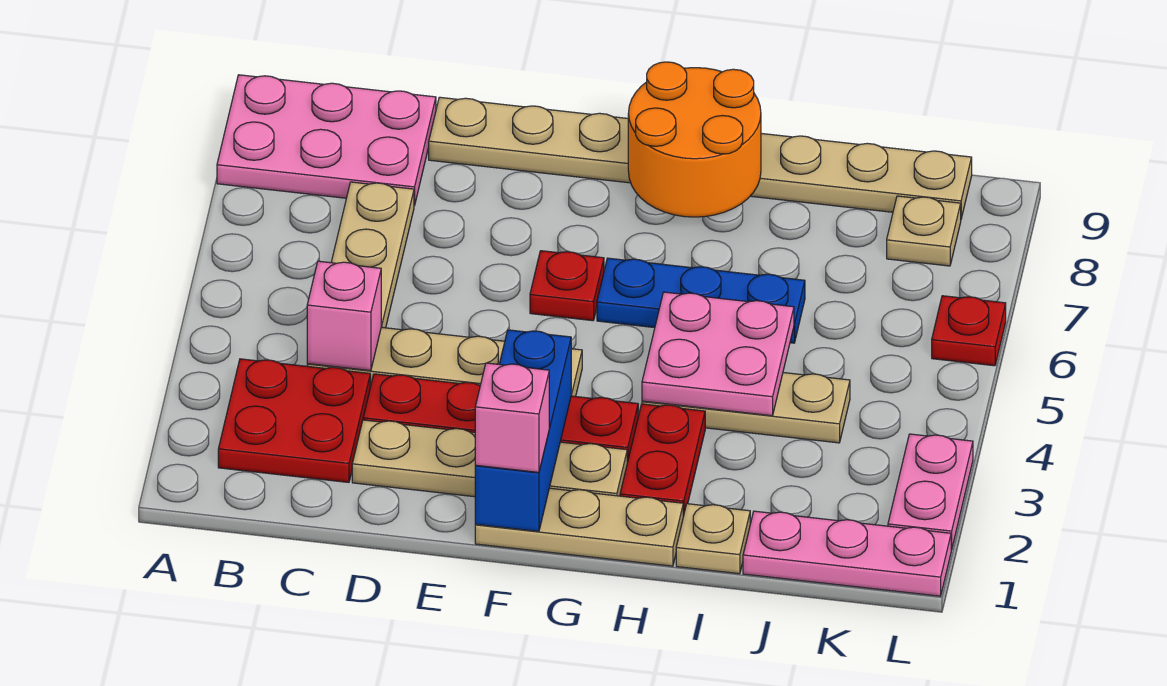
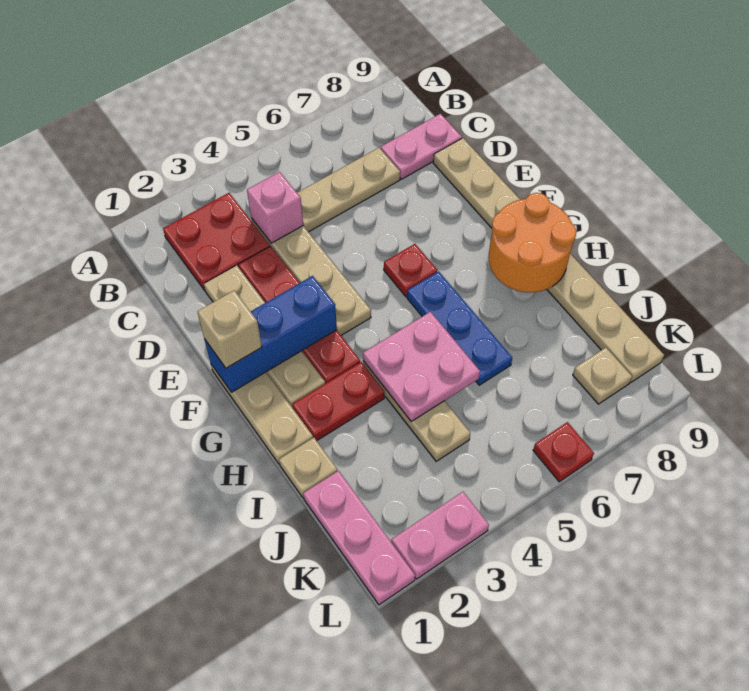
pink 2x3 plate [217,75,436,206] -> pink 1x2 plate [381,114,462,179]
pink 1x1 brick [475,363,549,472] -> tan 1x1 brick [197,290,262,368]

